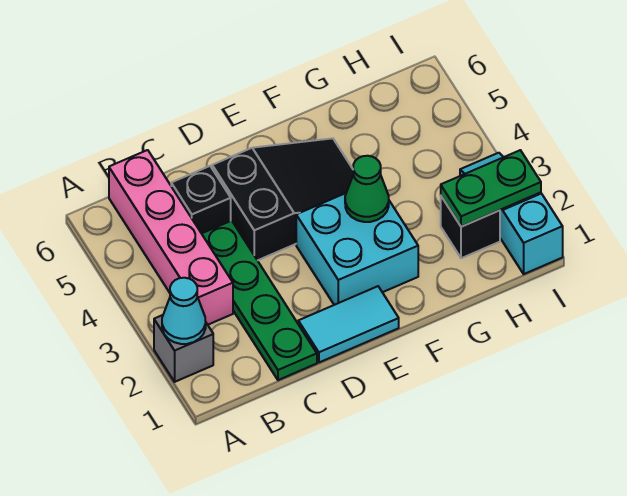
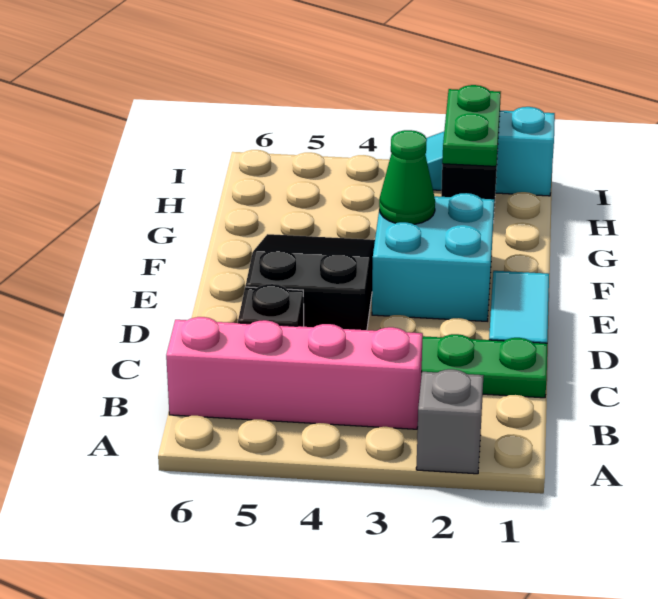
cyan 1x1 cone [162,278,206,344] -> none

